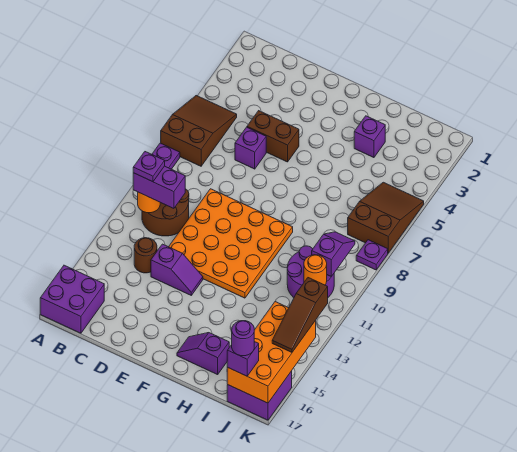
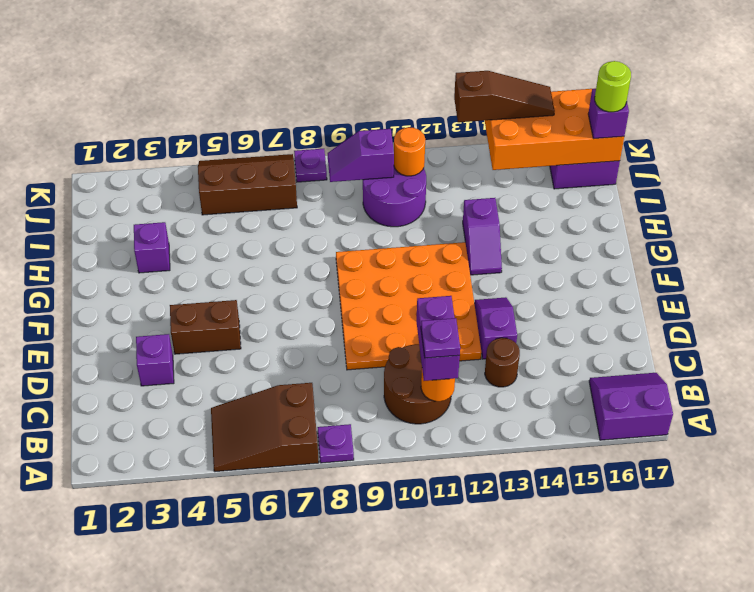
purple 2x2 brick [40,265,104,333] -> purple 2x2 slope [589,373,673,440]
brown 1x2 brick [247,111,299,162] -> brown 1x2 brick turned to [170,300,241,354]
purple 1x1 brick [235,127,266,169] -> purple 1x1 brick moved to [136,334,174,386]
purple 1x2 slope [177,333,229,375] -> purple 1x2 slope moved to [463,198,502,275]
brown 2x3 slope [348,182,424,253] -> brown 2x3 slope turned to [198,154,297,215]
purple 1x1 round brick [232,321,254,356] -> lime 1x1 round brick [595,61,631,112]

